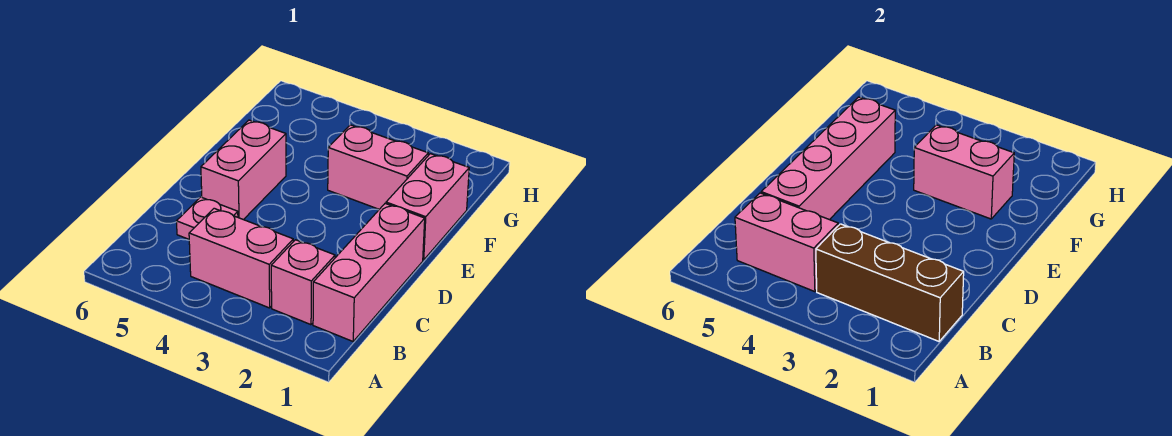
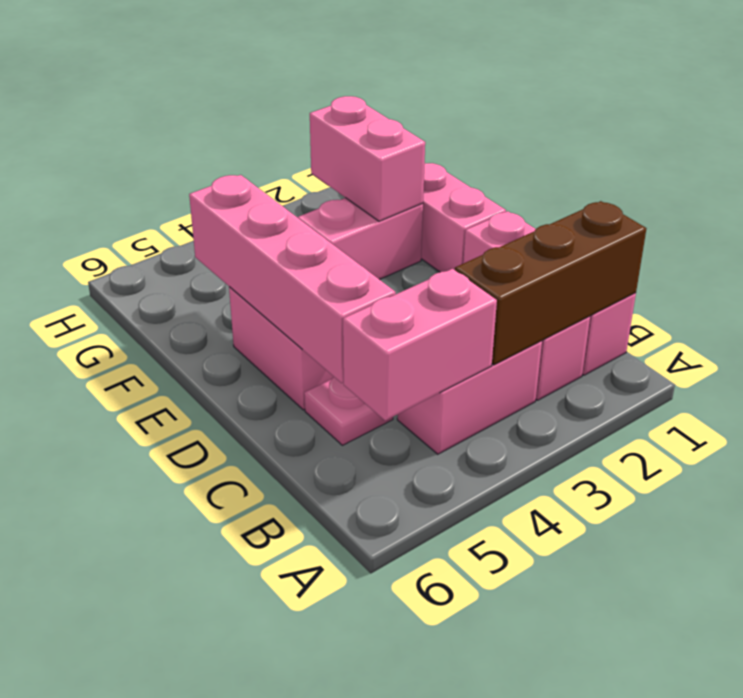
pink 1x2 brick [914,125,1014,219] -> pink 1x2 brick turned to [310,96,425,221]

